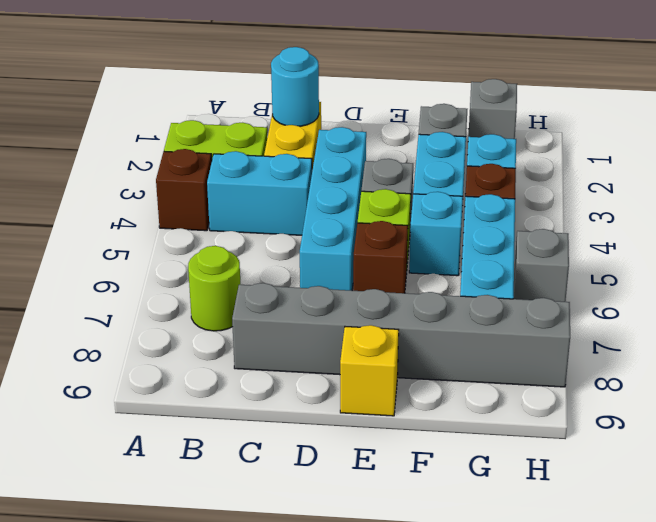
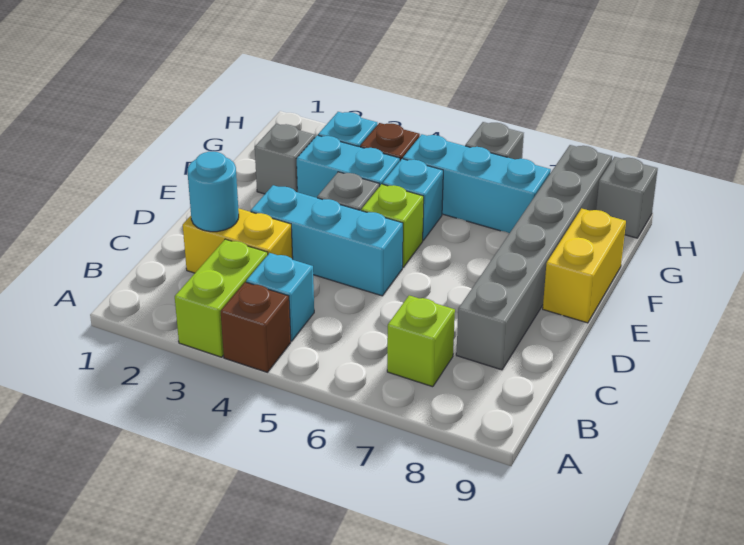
cyan 1x2 brick [207,151,312,235] -> cyan 1x1 brick [246,253,314,341]
lime 1x1 round brick [188,246,241,331] -> lime 1x1 brick [387,295,455,387]
cyan 1x4 brick [300,127,366,291] -> cyan 1x3 brick [251,185,403,296]
brown 1x1 brick [353,221,408,293] -> none
yellow 1x1 brick [340,325,399,416] -> yellow 1x2 brick [543,208,626,323]
grey 1x1 brick [468,79,517,139] -> grey 1x1 brick moved to [596,157,658,238]

